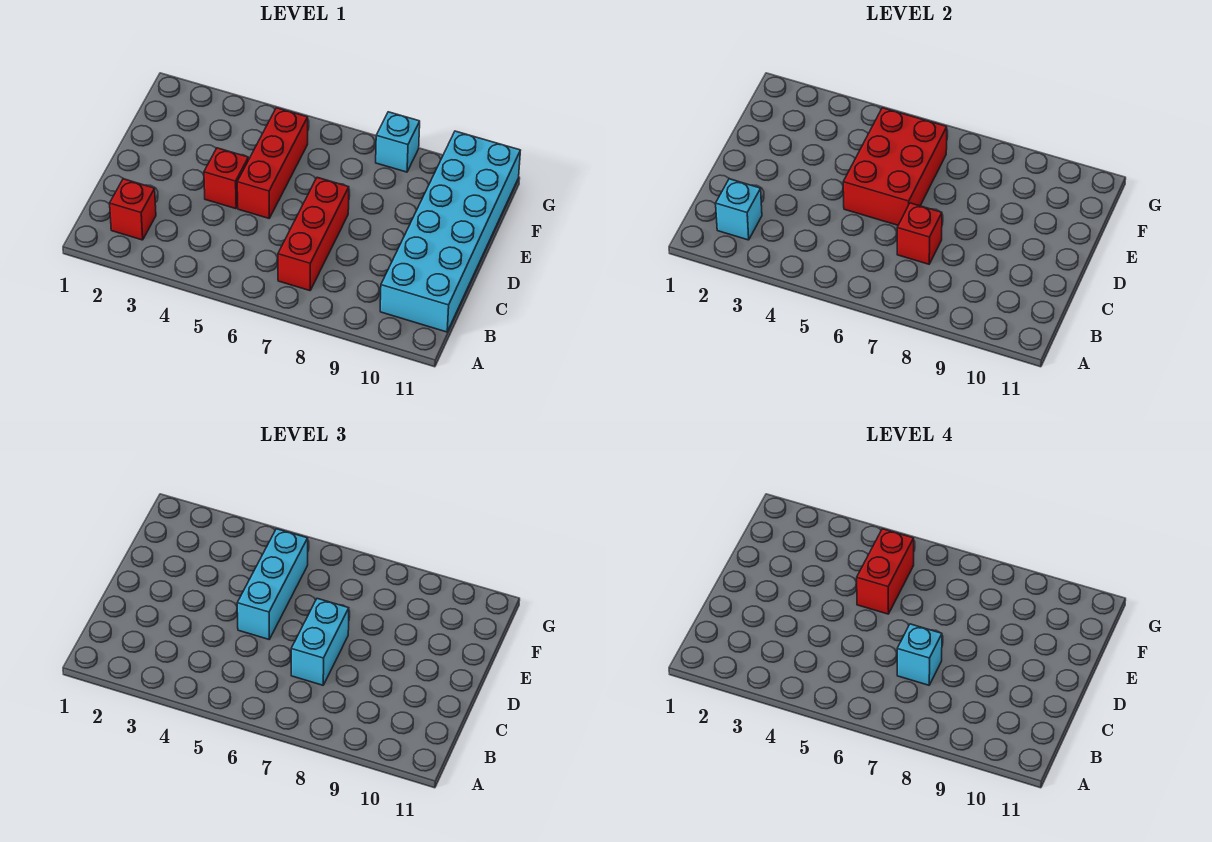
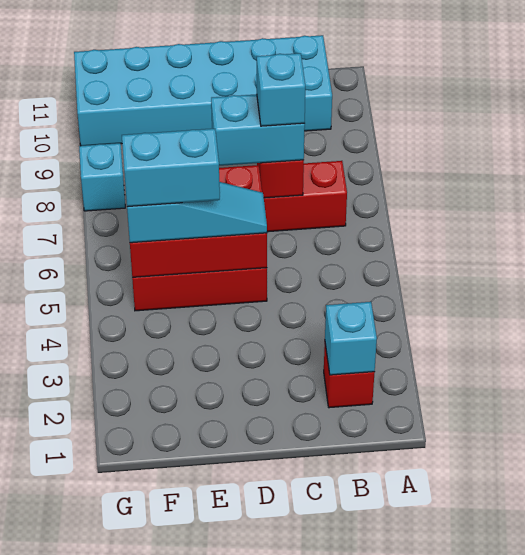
red 1x1 brick [204,148,248,209] -> none
cyan 1x3 brick [237,529,308,639] -> cyan 1x3 slope [127,182,267,243]
red 1x2 brick [857,529,914,614] -> cyan 1x2 brick [122,129,220,207]

